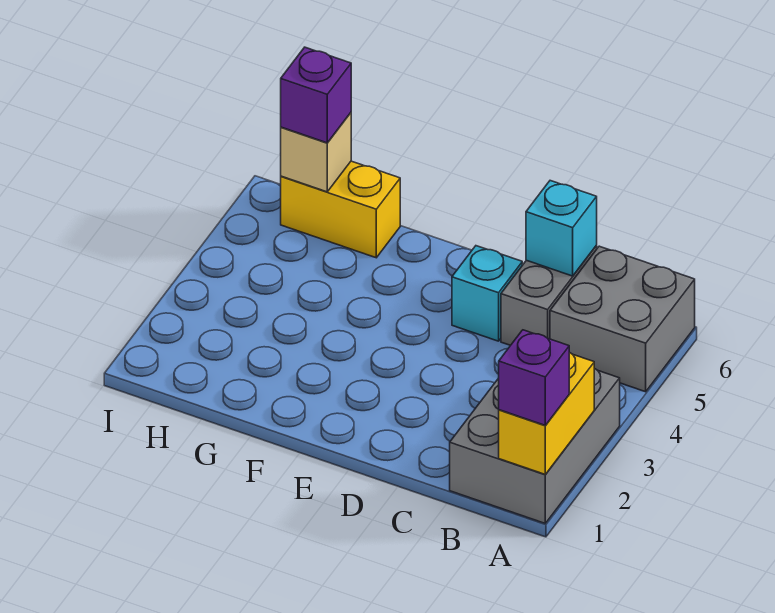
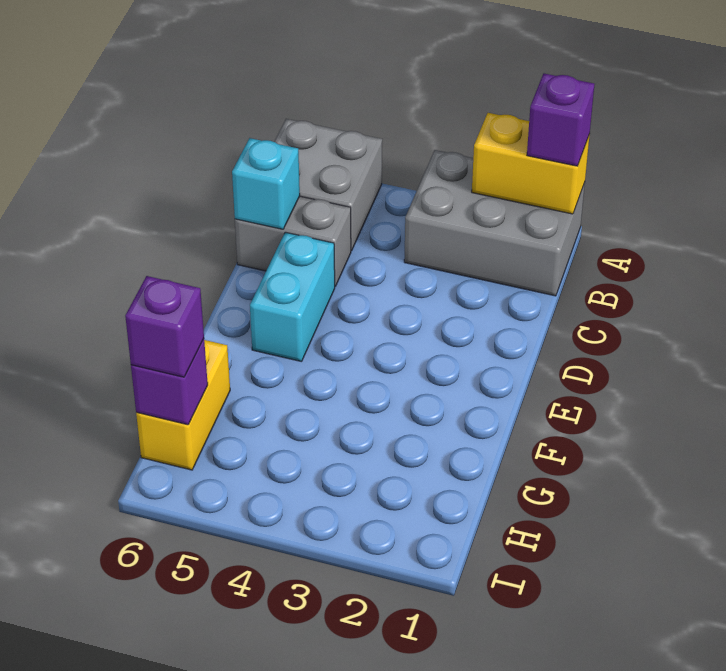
cyan 1x1 brick [452,246,522,341] -> cyan 1x2 brick [250,232,335,362]
tan 1x1 brick [281,113,351,192] -> purple 1x1 brick [131,339,208,425]

